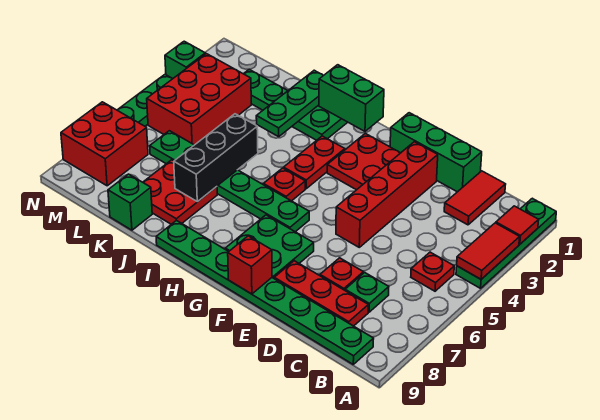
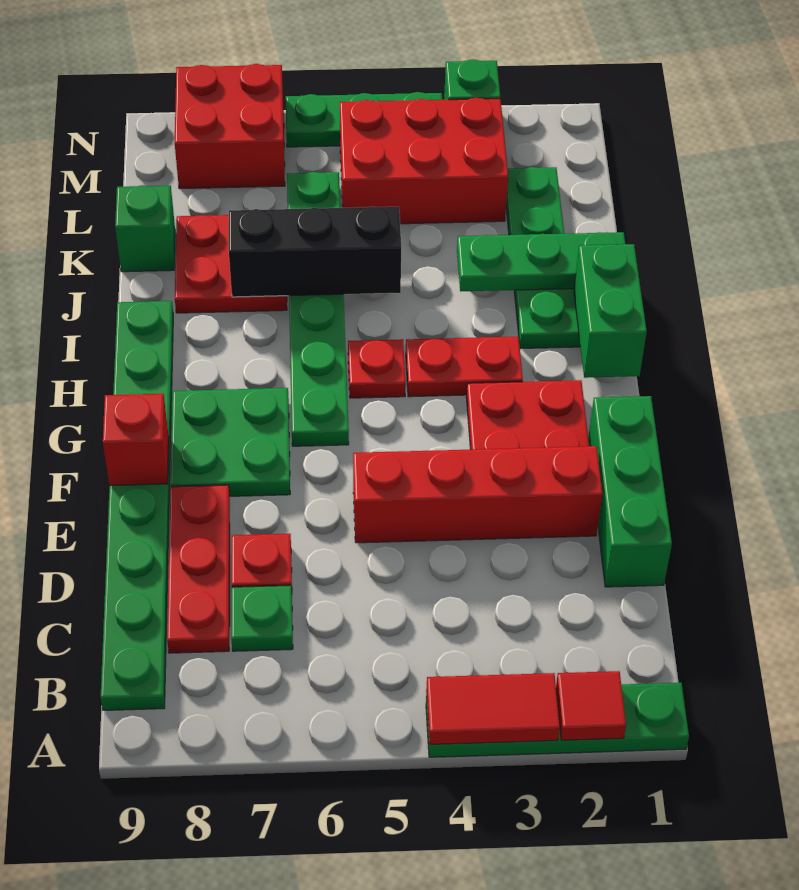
red 1x1 plate [411,252,454,291] -> none
red 1x2 tile [444,171,506,225] -> none

